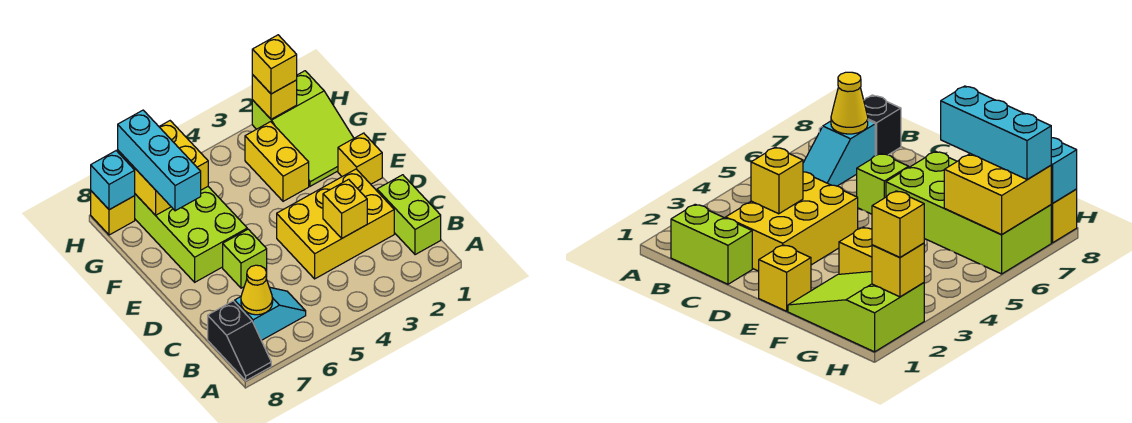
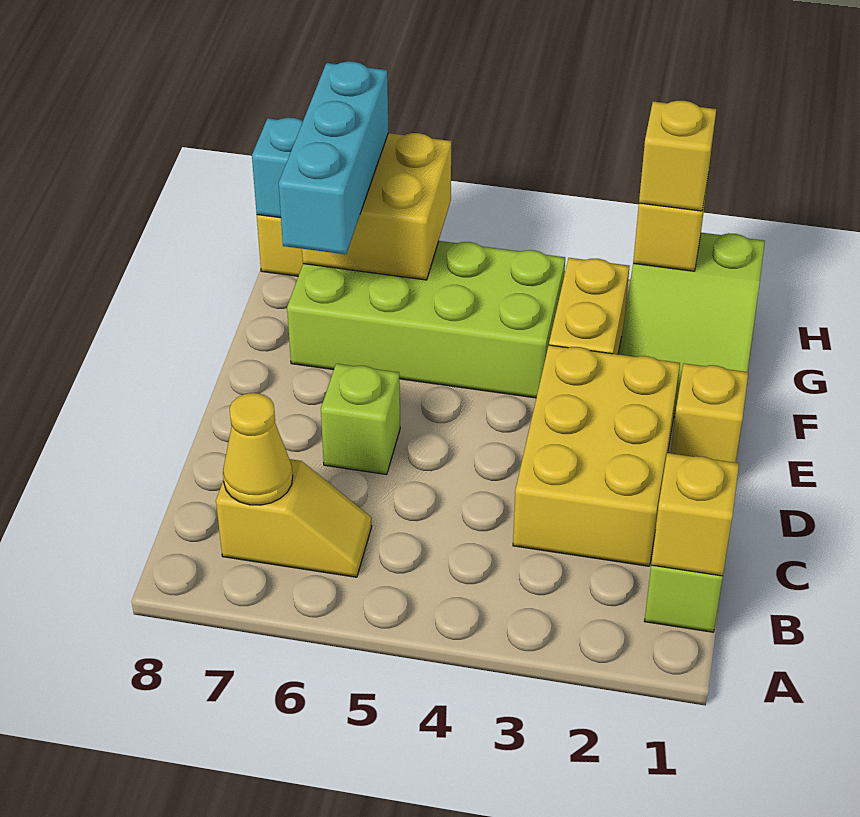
black 1x2 slope [208,301,271,381] -> none
cyan 1x2 slope [235,287,306,340] -> yellow 1x2 slope [216,459,372,577]
yellow 2x3 brick [277,169,394,279] -> yellow 2x3 brick turned to [513,345,680,566]
yellow 1x1 brick [323,179,367,239] -> yellow 1x1 brick moved to [651,453,739,576]
lime 2x4 brick [135,187,247,282] -> lime 2x4 brick turned to [287,241,565,398]

